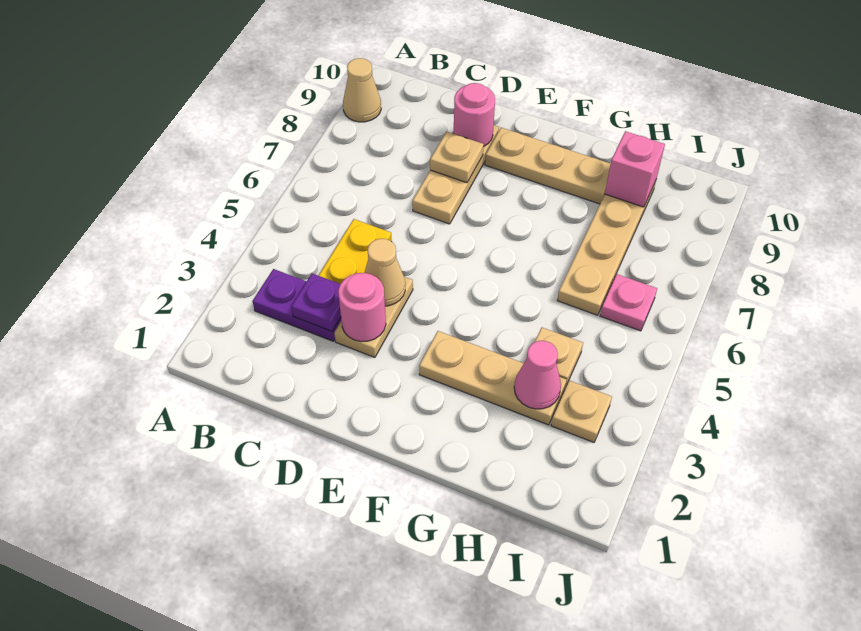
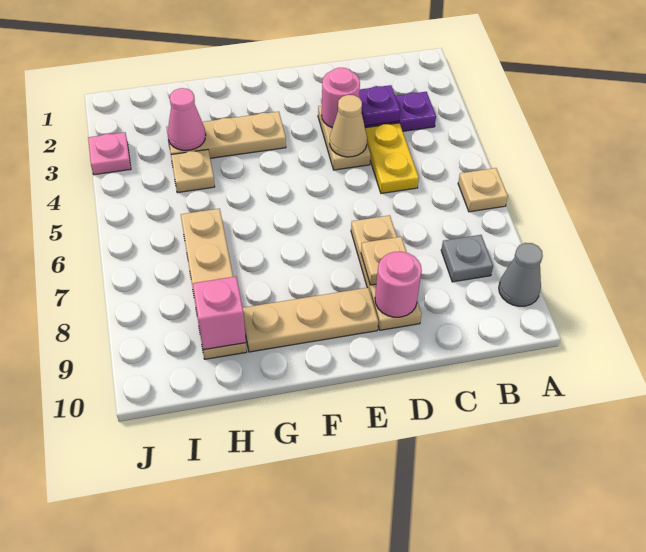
tan 1x1 cone [343,58,381,122] -> grey 1x1 cone [499,243,543,306]
none -> grey 1x1 plate [441,235,493,282]
tan 1x1 plate [551,381,612,442] -> tan 1x1 plate moved to [458,168,508,212]
pink 1x1 plate [600,274,657,331] -> pink 1x1 plate moved to [88,132,131,175]

